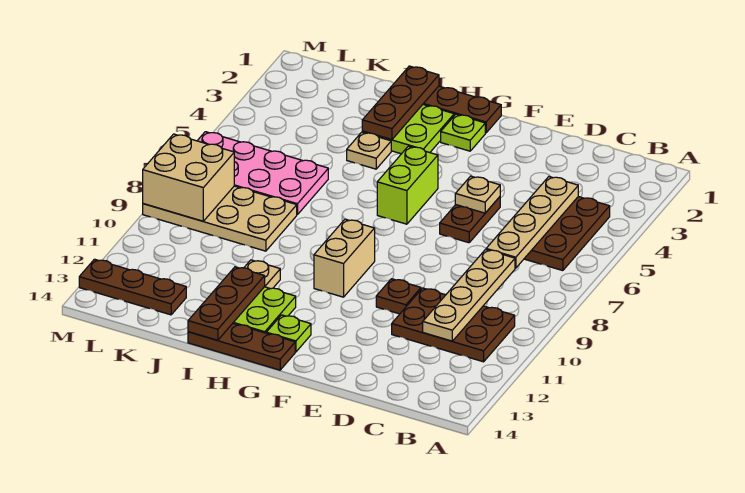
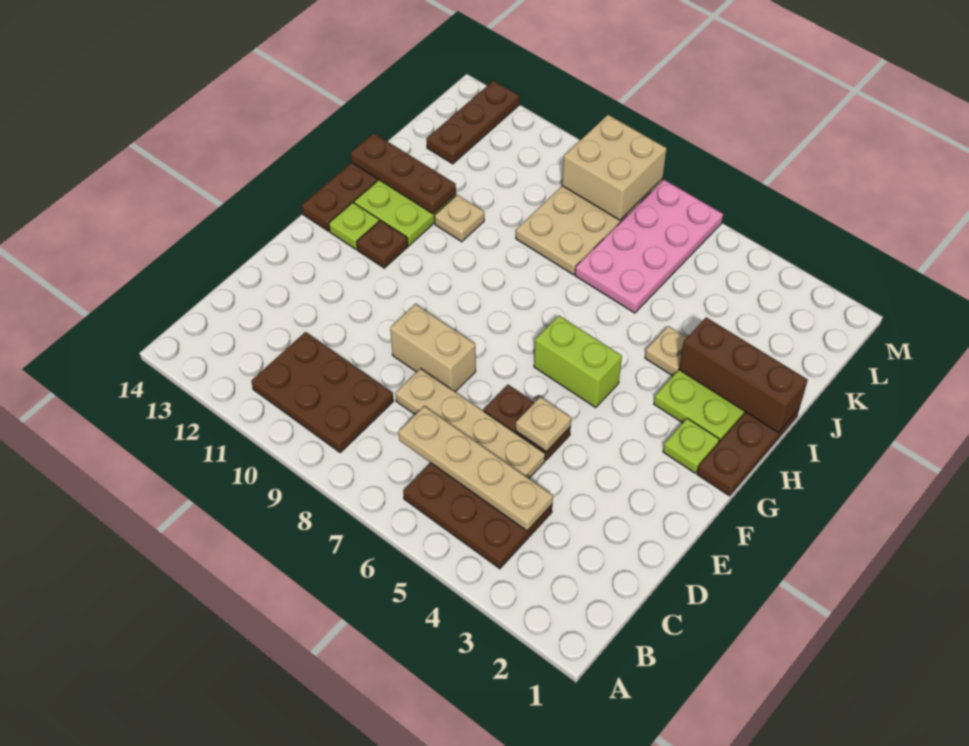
brown 2x3 plate [392,288,515,362] -> brown 2x3 plate turned to [251,332,393,452]
tan 1x4 plate [423,249,515,341] -> tan 1x4 plate moved to [395,368,545,478]
brown 1x1 plate [376,279,421,314] -> brown 1x1 plate moved to [357,220,408,268]
tan 1x2 brick [314,219,375,297] -> tan 1x2 brick moved to [390,304,476,392]
brown 1x3 plate [362,66,439,140] -> brown 1x3 brick [679,317,808,432]

